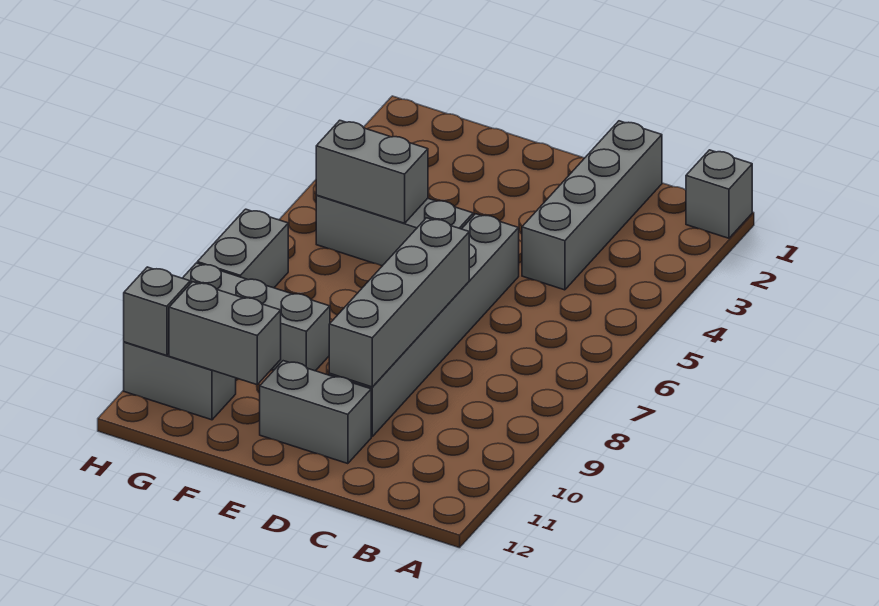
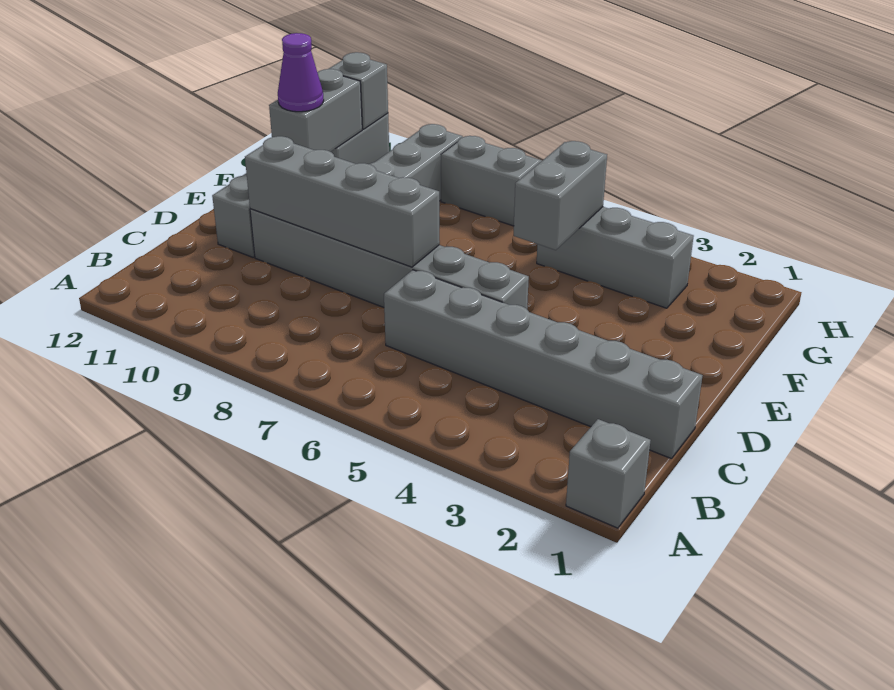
grey 1x4 brick [522,121,662,290] -> grey 1x6 brick [384,270,703,459]
grey 1x3 brick [316,195,473,266] -> grey 1x3 brick turned to [537,207,694,308]
none -> purple 1x1 cone [278,33,324,112]

